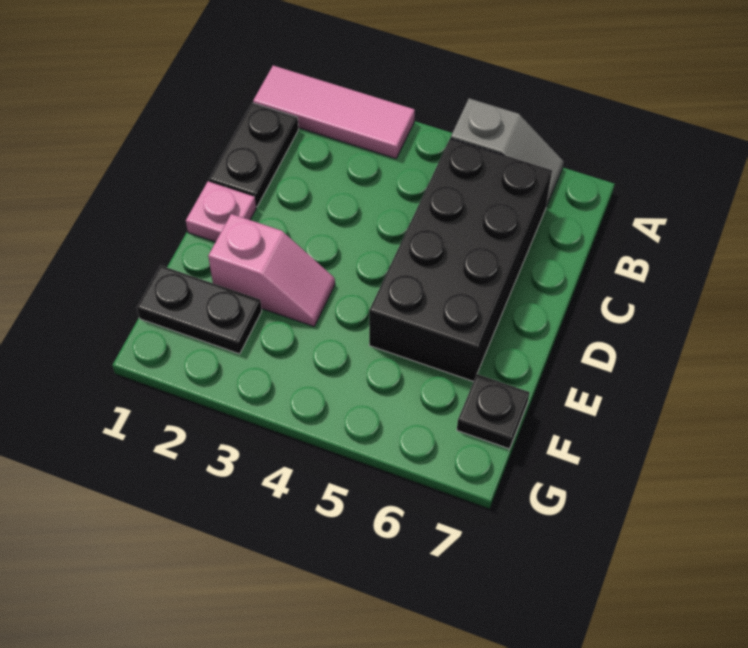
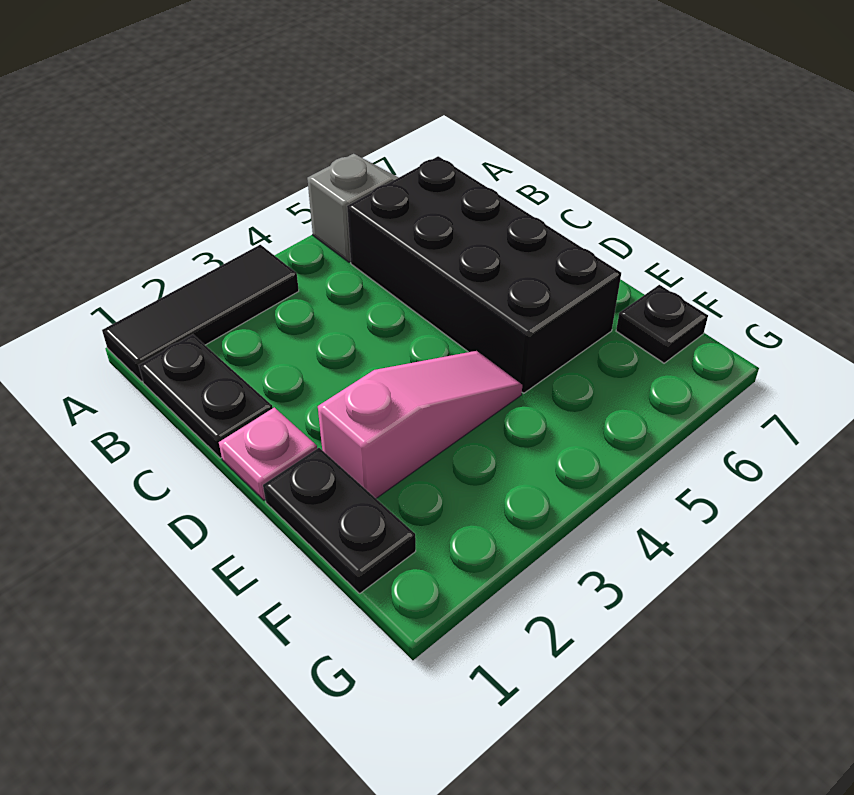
pink 1x3 tile [253,65,415,159] -> black 1x3 tile [102,245,299,381]
pink 1x2 slope [208,214,335,326] -> pink 1x3 slope [318,351,522,498]
black 1x2 plate [137,265,262,354] -> black 1x2 plate turned to [263,448,416,593]

